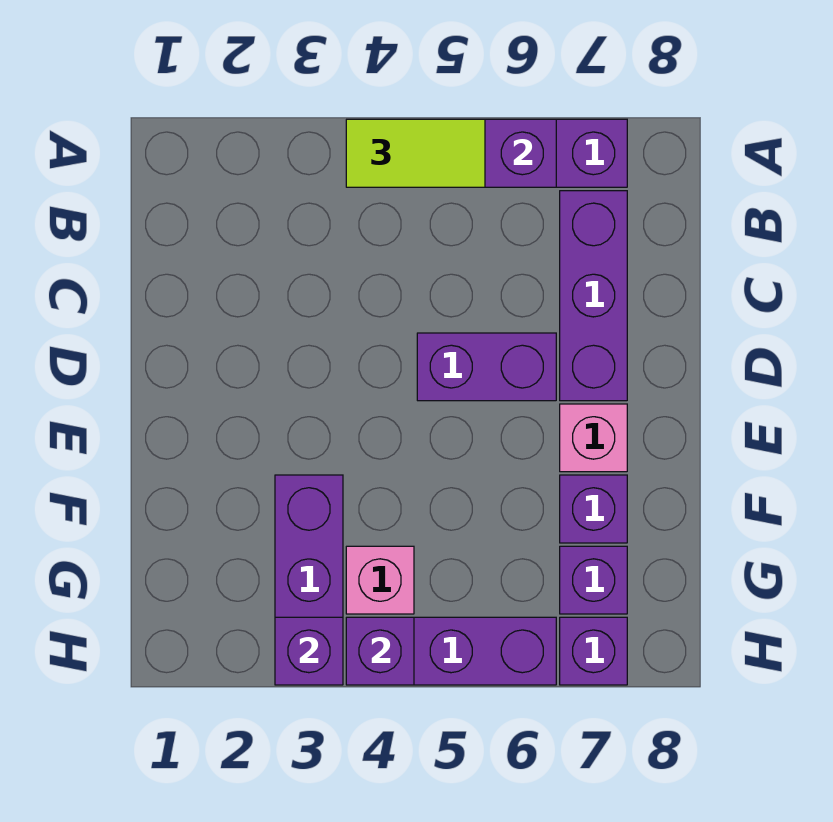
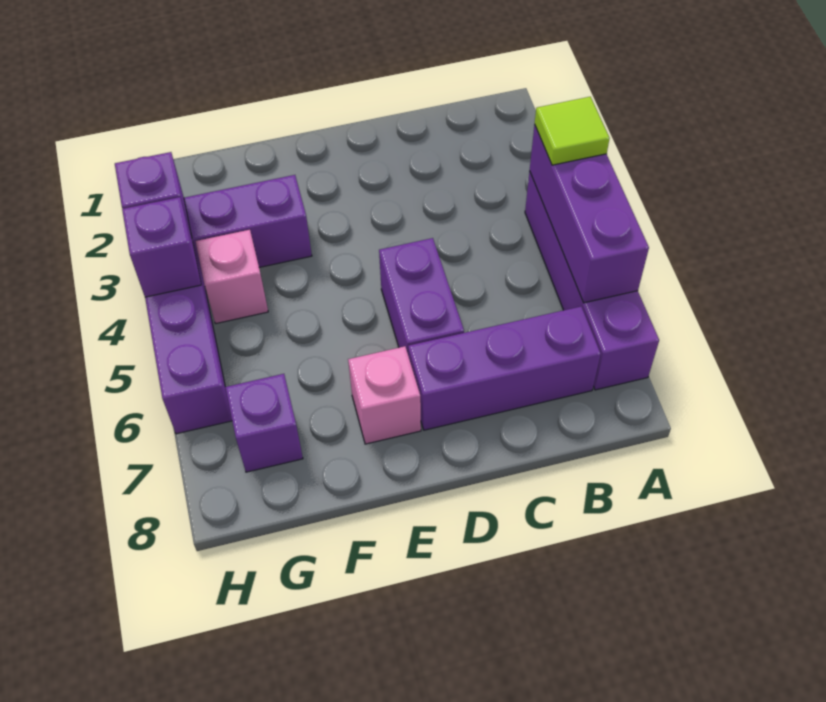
lime 1x2 tile [346,119,485,187] -> lime 1x1 tile [535,97,610,165]
purple 1x1 brick [560,475,627,543] -> none
purple 1x1 brick [560,617,627,685] -> none

